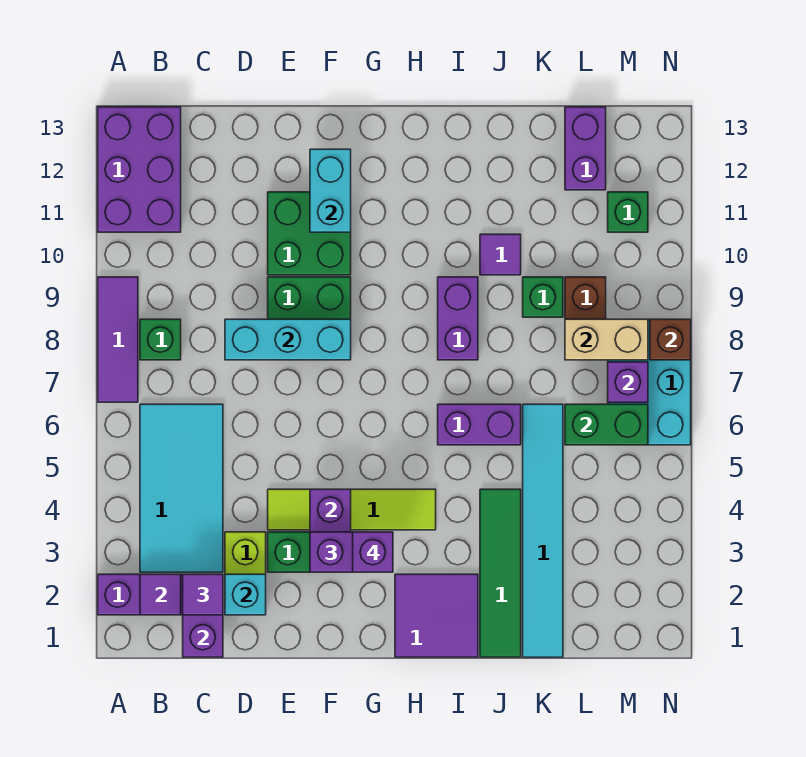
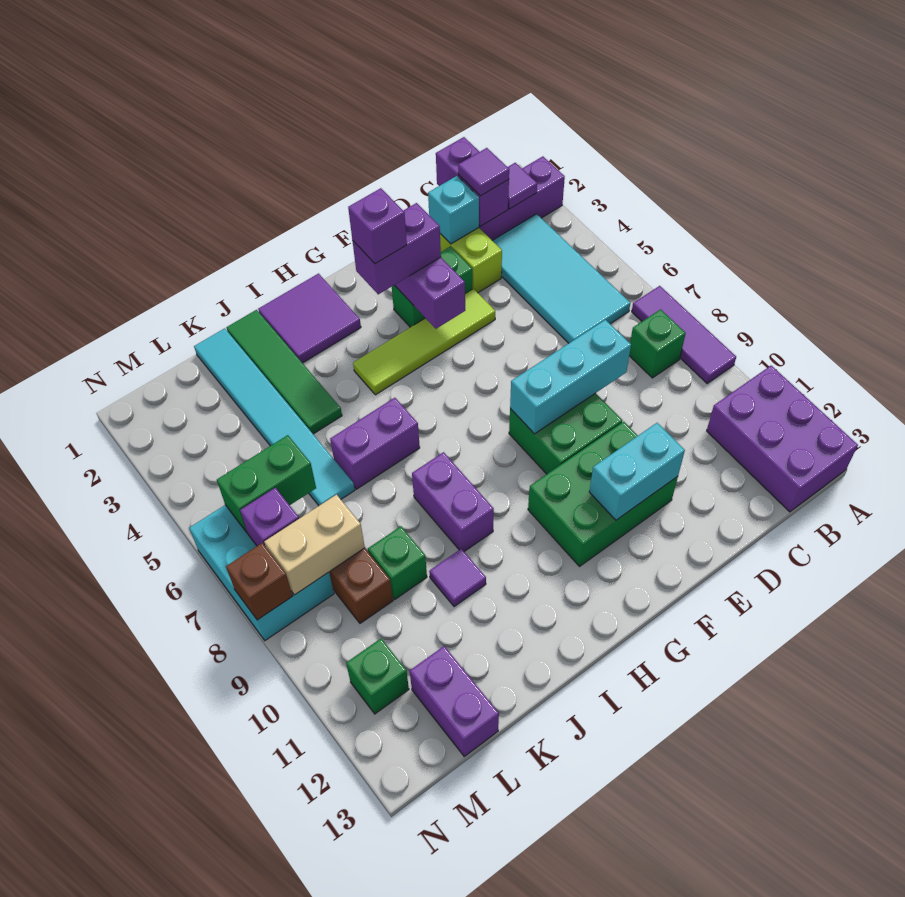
green 2x2 brick [268,192,351,275] -> green 2x3 brick [528,422,678,566]
cyan 1x2 brick [310,149,351,232] -> cyan 1x2 brick turned to [589,423,685,520]

